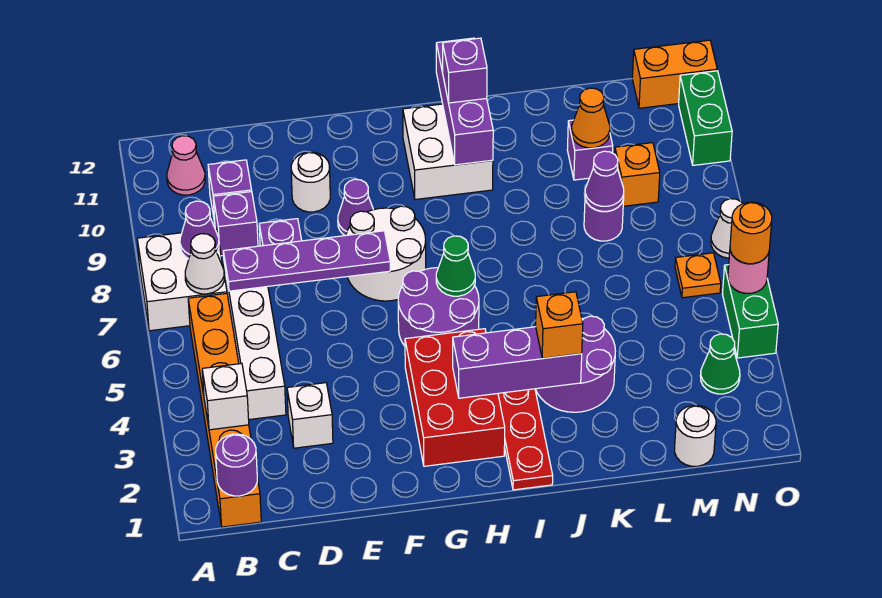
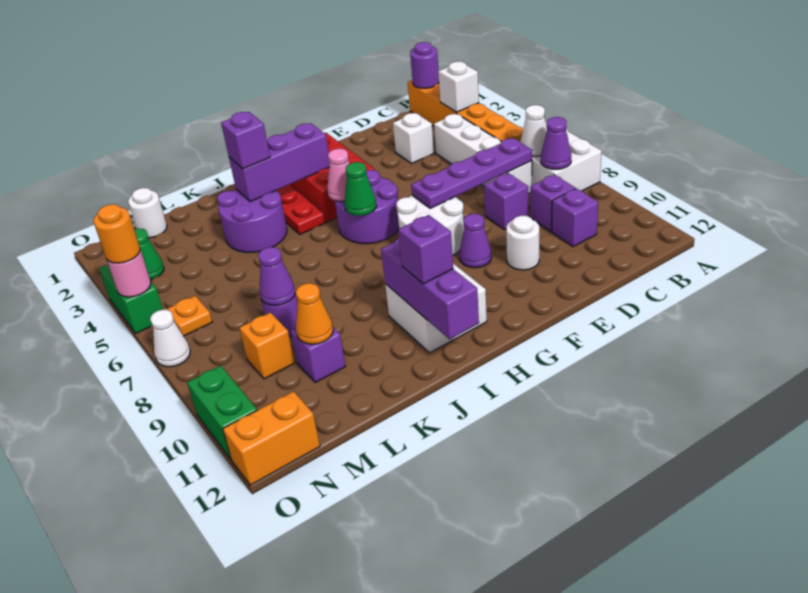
pink 1x1 cone [167,136,205,195] -> pink 1x1 cone moved to [327,149,350,201]
orange 1x1 brick [536,292,583,358] -> purple 1x1 brick [221,112,270,169]

